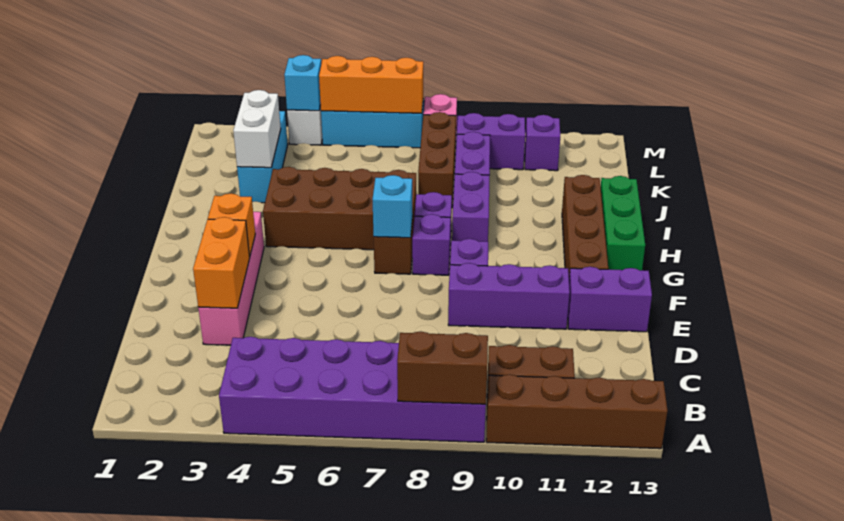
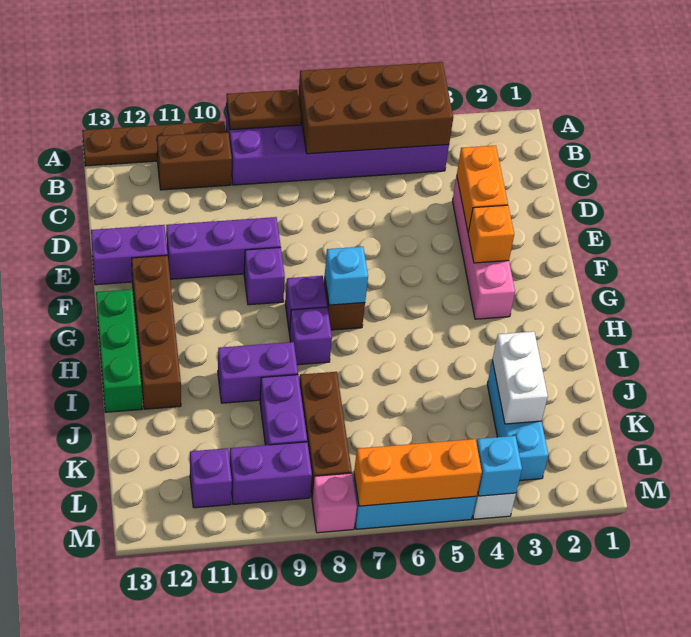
brown 1x2 brick [397,331,488,404] -> brown 1x2 plate [227,89,301,130]
brown 1x4 brick [486,375,668,449] -> brown 1x4 plate [82,121,226,166]
brown 2x4 brick [263,167,417,250] -> brown 2x4 brick moved to [298,62,453,154]
purple 1x2 brick [452,172,490,242] -> purple 1x2 brick turned to [218,342,298,403]

